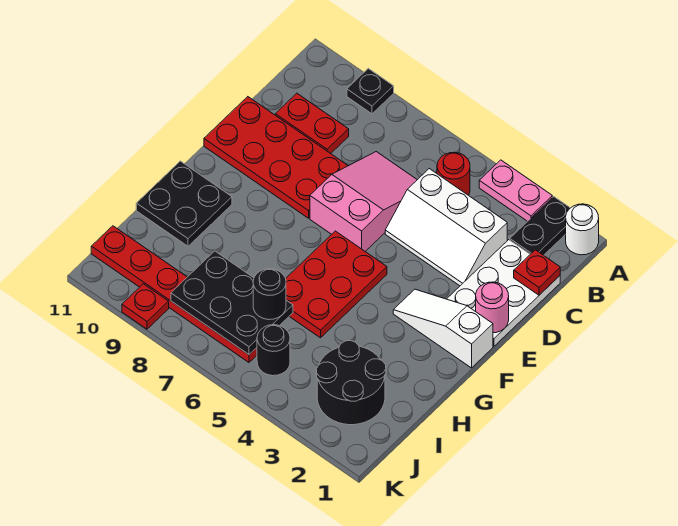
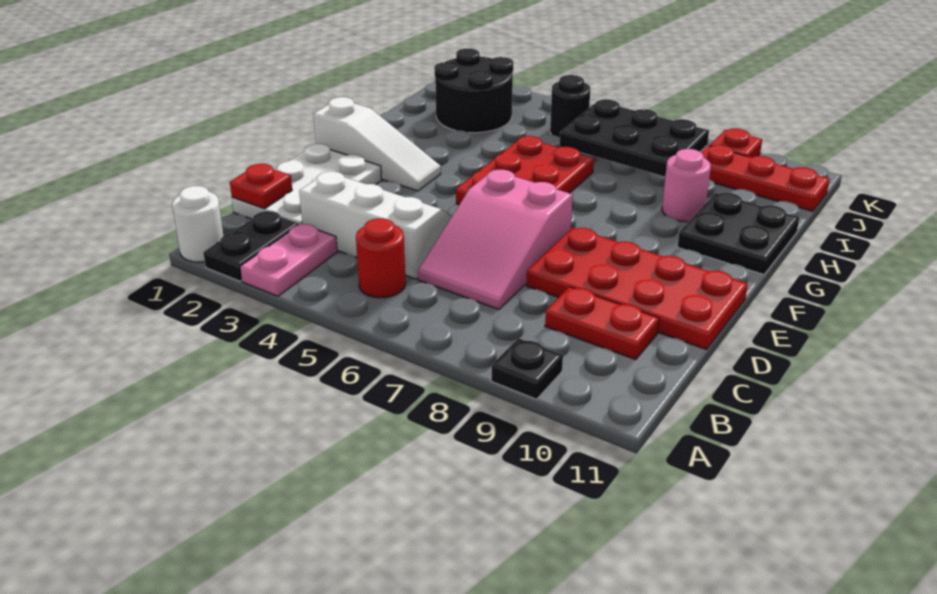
pink 1x2 plate [479,160,552,221] -> pink 1x2 plate turned to [240,224,337,296]
pink 1x1 round brick [476,282,509,333] -> pink 1x1 round brick moved to [662,149,711,222]
black 1x1 round brick [253,269,286,320] -> none

